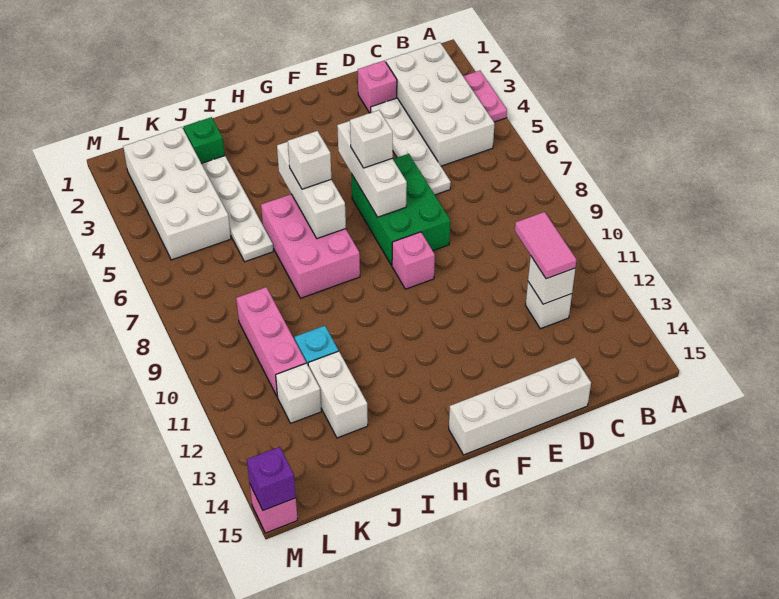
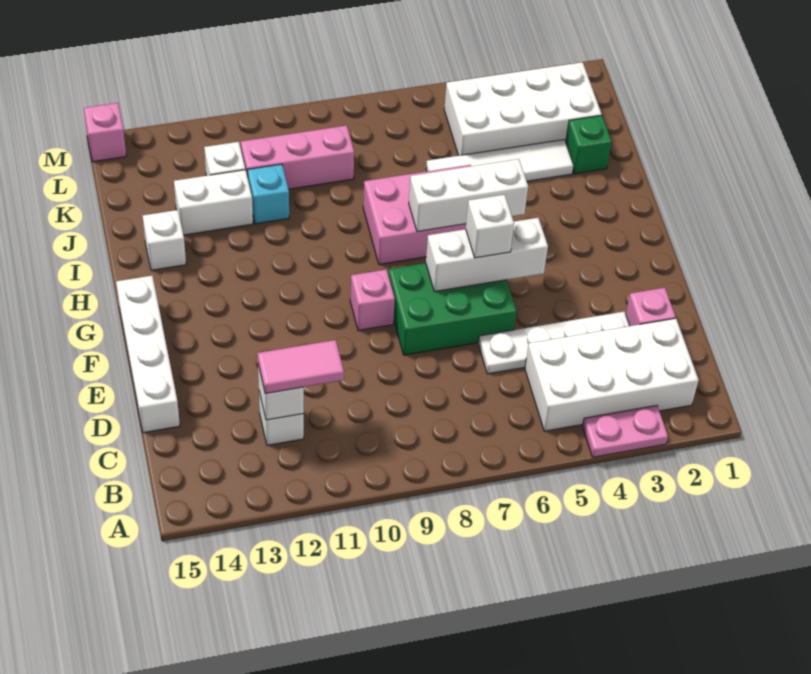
white 1x1 brick [288,131,331,189] -> white 1x1 brick moved to [143,210,186,270]
white 1x4 plate [201,156,273,262] -> white 1x4 tile [426,140,574,181]
purple 1x1 brick [247,447,296,511] -> none

